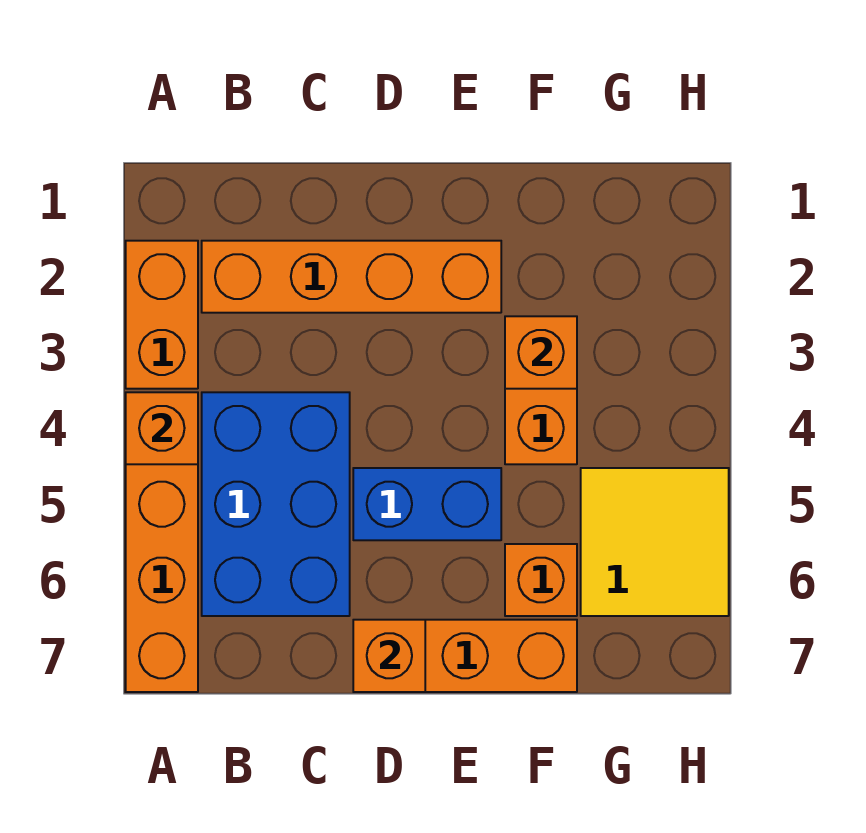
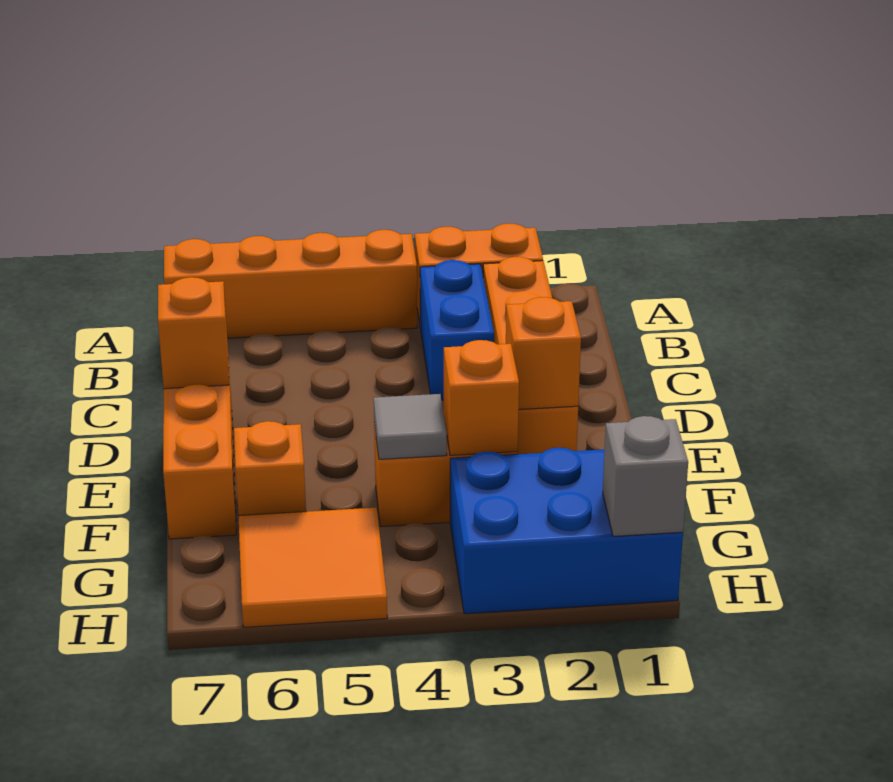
orange 1x1 brick [126,392,198,464] -> orange 1x1 brick moved to [506,297,581,409]
blue 2x3 brick [202,392,350,616] -> blue 2x3 brick moved to [450,448,683,614]
blue 1x2 brick [353,468,501,540] -> blue 1x2 brick moved to [420,260,494,400]
none -> grey 1x1 tile [374,394,447,459]
yellow 2x2 tile [581,468,729,616] -> orange 2x2 tile [239,508,387,627]
none -> grey 1x1 brick [603,416,688,536]

